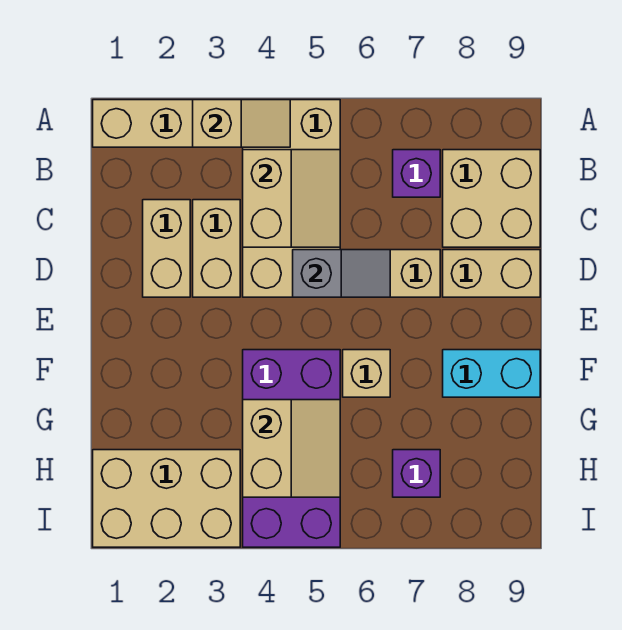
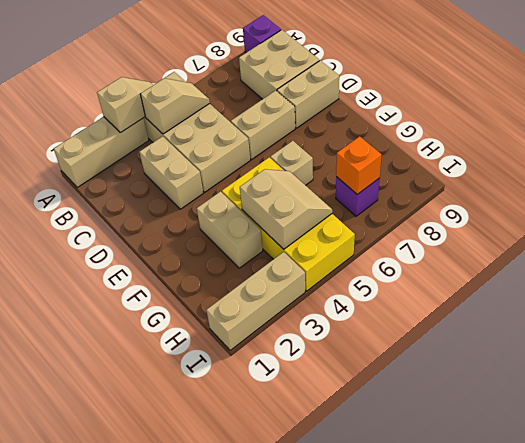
tan 2x2 slope [243,150,340,247] -> tan 1x2 slope [140,78,210,134]
purple 1x1 brick [393,150,440,197] -> purple 1x1 brick moved to [243,15,281,53]
tan 1x2 brick [143,200,190,297] -> tan 1x2 brick moved to [197,192,263,268]
grey 1x2 slope [293,250,390,297] -> none
purple 2x4 brick [243,350,340,547] -> yellow 2x4 brick [222,157,355,291]
cyan 1x2 brick [443,350,540,397] -> none
tan 2x3 brick [93,450,240,547] -> tan 1x3 brick [206,252,305,351]
none -> orange 1x1 brick [336,136,381,194]

